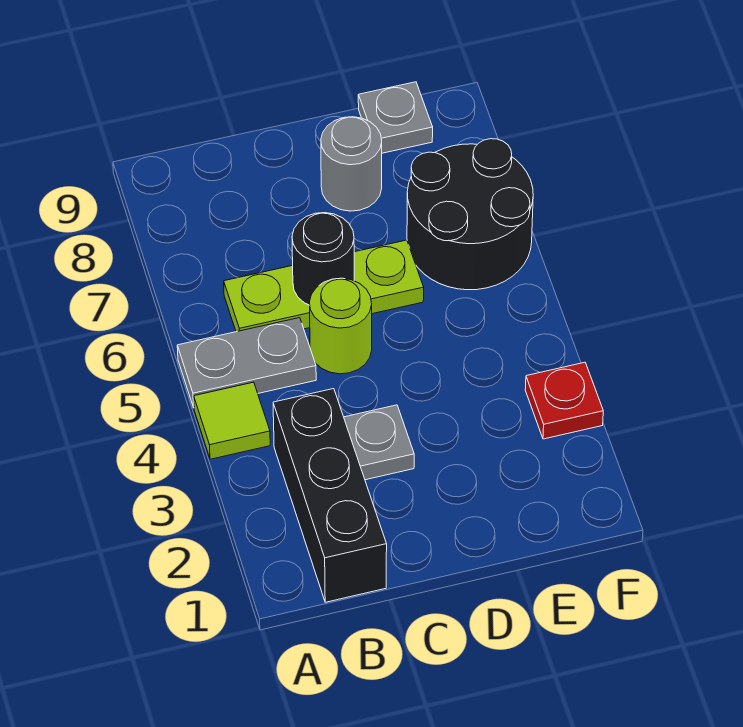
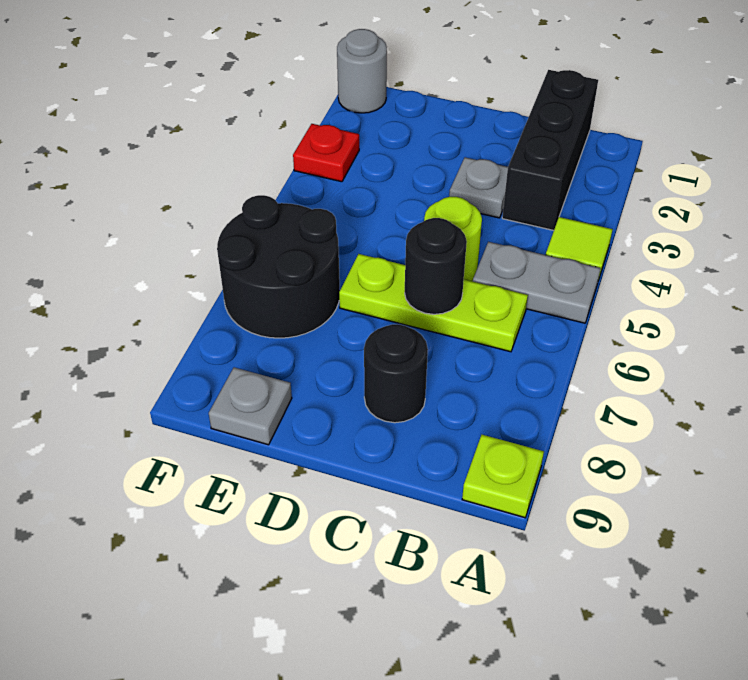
none -> lime 1x1 plate [462,435,544,518]
none -> black 1x1 round brick [364,324,428,423]
grey 1x1 round brick [321,117,382,211] -> grey 1x1 round brick moved to [337,29,387,113]

